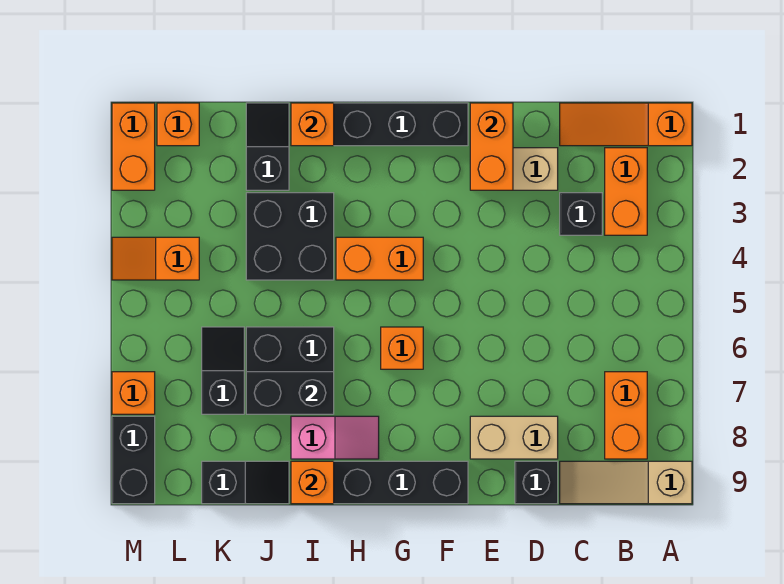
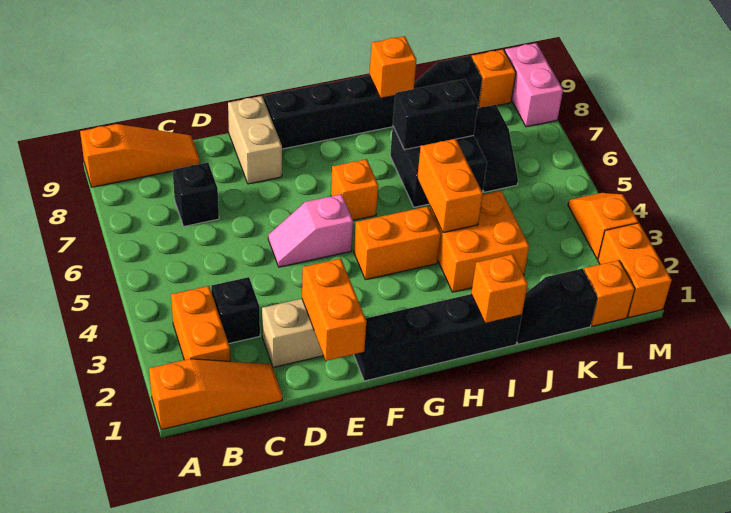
tan 1x3 slope [560,461,692,504] -> orange 1x3 slope [80,124,200,187]
orange 1x2 brick [605,372,647,459] -> orange 1x2 brick moved to [417,139,483,233]
tan 1x2 brick [470,416,558,459] -> tan 1x2 brick turned to [228,96,282,184]
black 1x1 brick [515,461,558,504] -> black 1x1 brick moved to [173,163,219,226]
pink 1x2 slope [291,416,379,459] -> pink 1x2 slope moved to [268,194,353,267]
black 2x2 brick [246,193,334,280] -> orange 2x2 brick [430,191,529,292]
black 1x2 slope [246,103,289,190] -> black 1x2 slope turned to [517,269,598,344]
orange 1x2 slope [112,237,199,280] -> orange 1x2 slope turned to [568,193,638,259]
orange 1x1 brick [112,372,155,414] -> orange 1x1 brick moved to [471,50,516,108]
black 1x2 brick [112,416,155,504] -> pink 1x2 brick [505,43,563,127]

